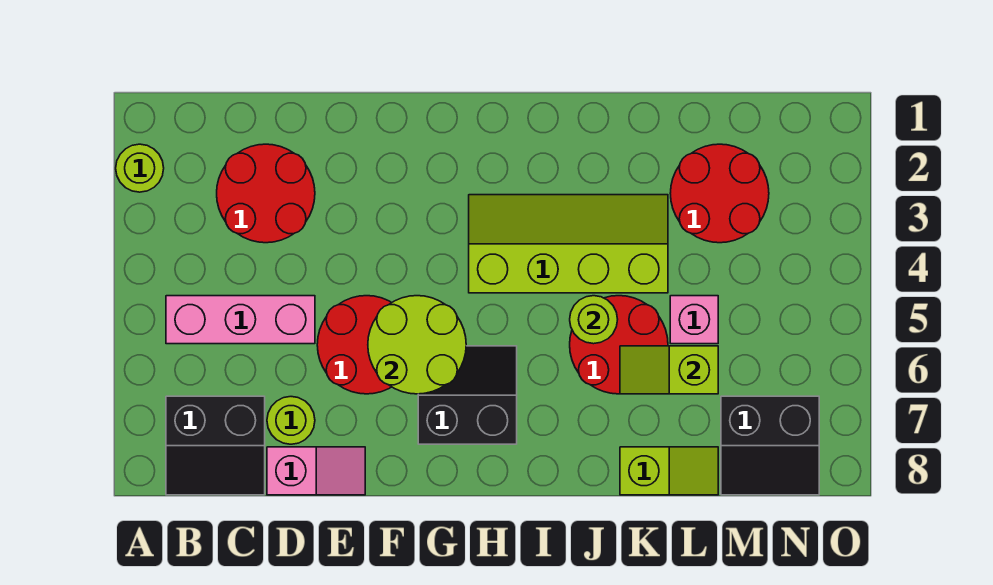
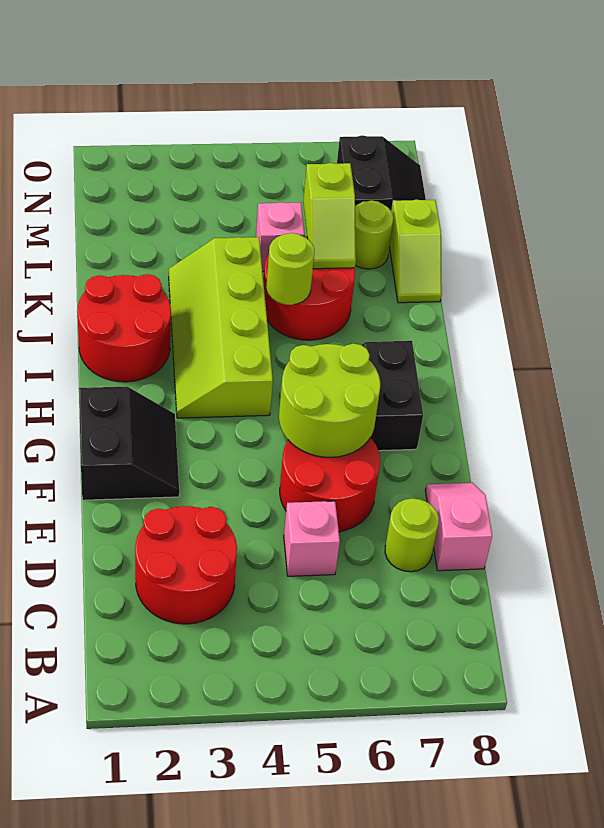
lime 1x1 round brick [116,144,164,192] -> lime 1x1 round brick moved to [355,200,393,269]
pink 1x3 brick [166,296,315,344] -> pink 1x1 brick [284,501,340,576]
black 2x2 slope [166,396,265,495] -> black 2x2 slope moved to [79,386,179,500]
lime 1x2 slope [620,447,718,495] -> lime 1x2 slope turned to [389,200,442,303]
red 2x2 round brick [670,144,769,243] -> red 2x2 round brick moved to [77,274,171,382]

